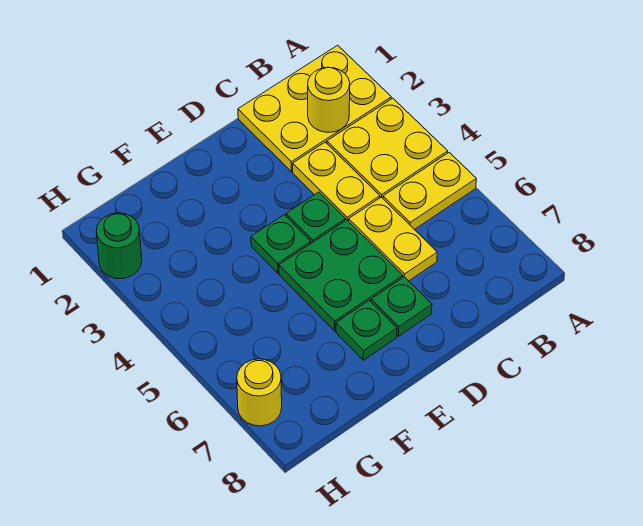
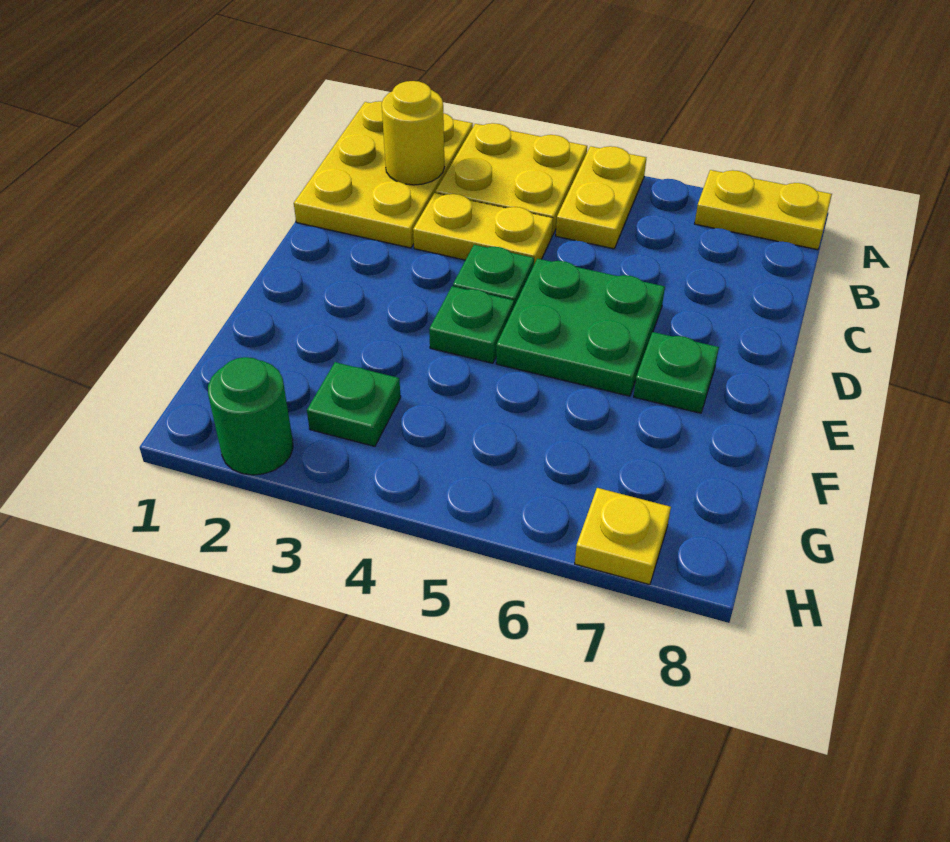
yellow 1x2 plate [349,197,437,281] -> yellow 1x2 plate moved to [695,170,832,250]
green 1x1 plate [371,277,432,336] -> green 1x1 plate moved to [307,362,401,446]
yellow 1x1 round brick [237,359,282,426] -> yellow 1x1 plate [575,488,671,585]

